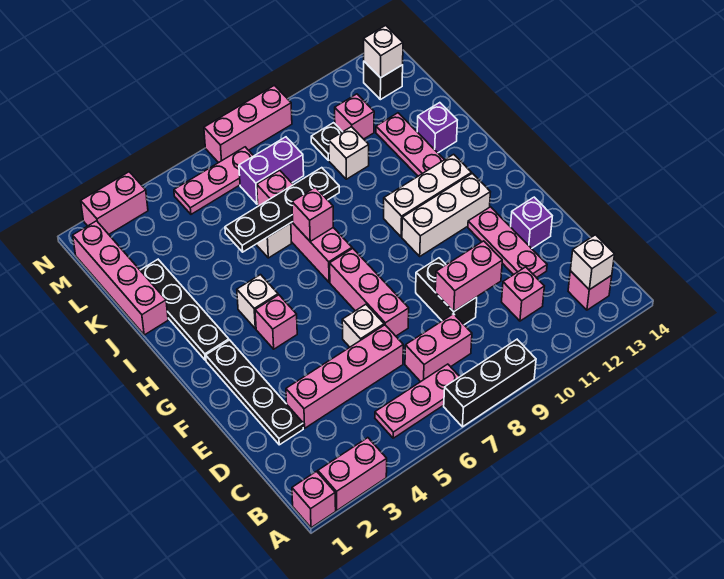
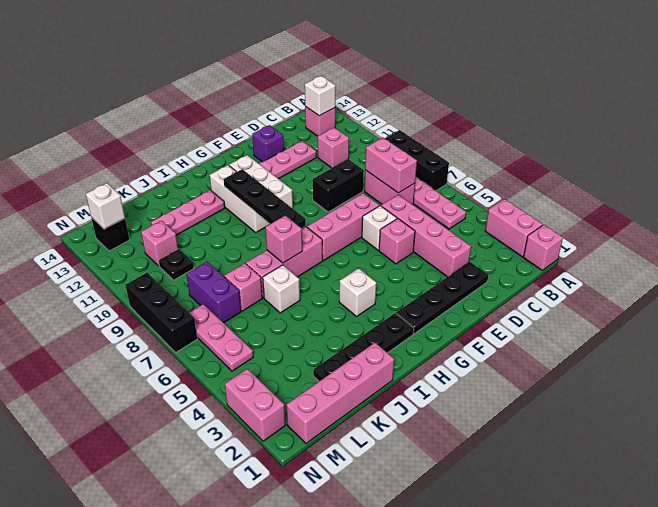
pink 1x2 brick [435,241,502,311] -> pink 1x2 brick moved to [365,138,417,193]
pink 1x1 brick [255,295,297,349] -> pink 1x1 brick moved to [379,219,415,264]
black 1x4 plate [225,168,339,252] -> black 1x4 plate moved to [224,169,305,228]
purple 1x1 brick [417,103,457,153] -> none
white 1x1 brick [329,127,369,179] -> none
pink 1x3 brick [204,85,292,163] -> black 1x3 brick [125,273,197,352]

